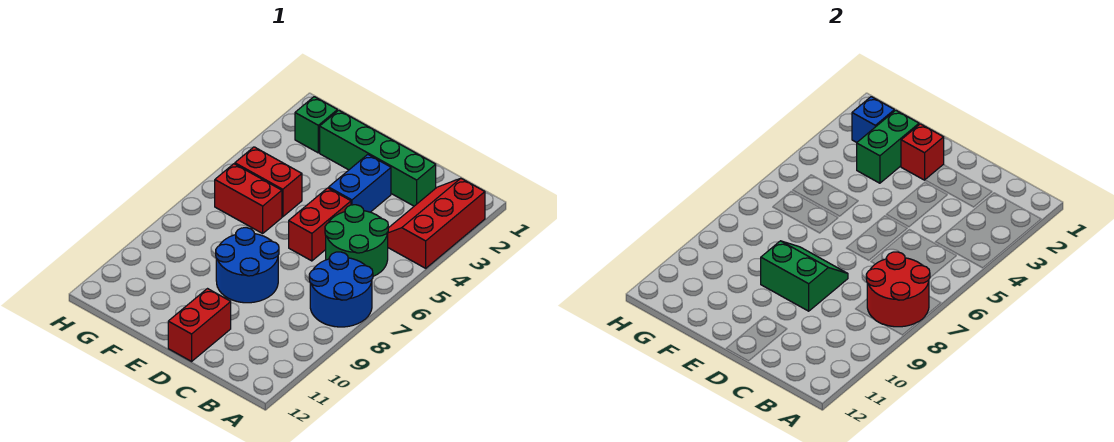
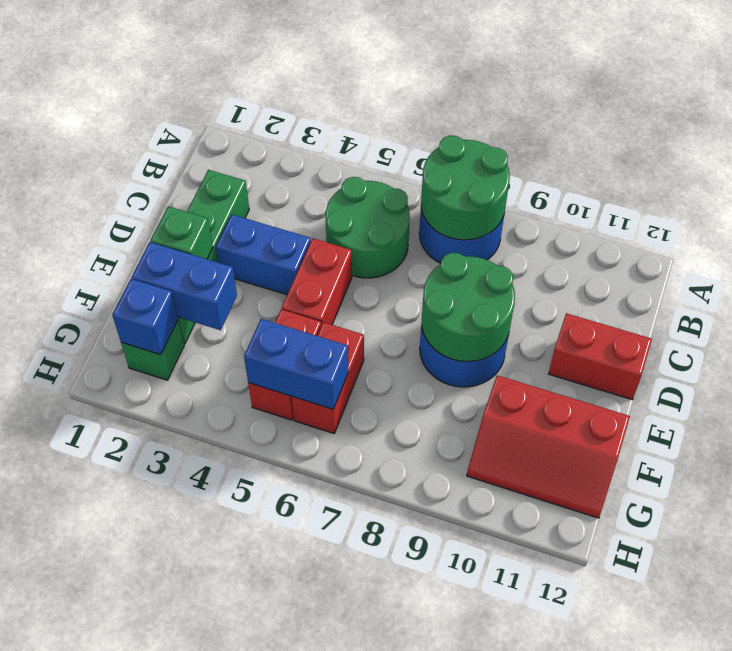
red 2x3 slope [388,179,485,268] -> red 2x3 slope moved to [467,375,630,518]
red 2x2 round brick [866,252,930,327] -> green 2x2 round brick [421,136,510,240]
red 1x2 brick [289,188,351,261] -> red 1x2 brick turned to [282,238,352,326]
green 2x2 slope [761,241,848,311] -> green 2x2 round brick [422,253,515,362]
red 1x1 brick [901,124,944,180] -> green 1x1 brick [151,206,213,259]
green 1x2 brick [857,110,919,183] -> blue 1x2 brick [132,242,237,330]
none -> blue 1x2 brick [244,319,348,409]

